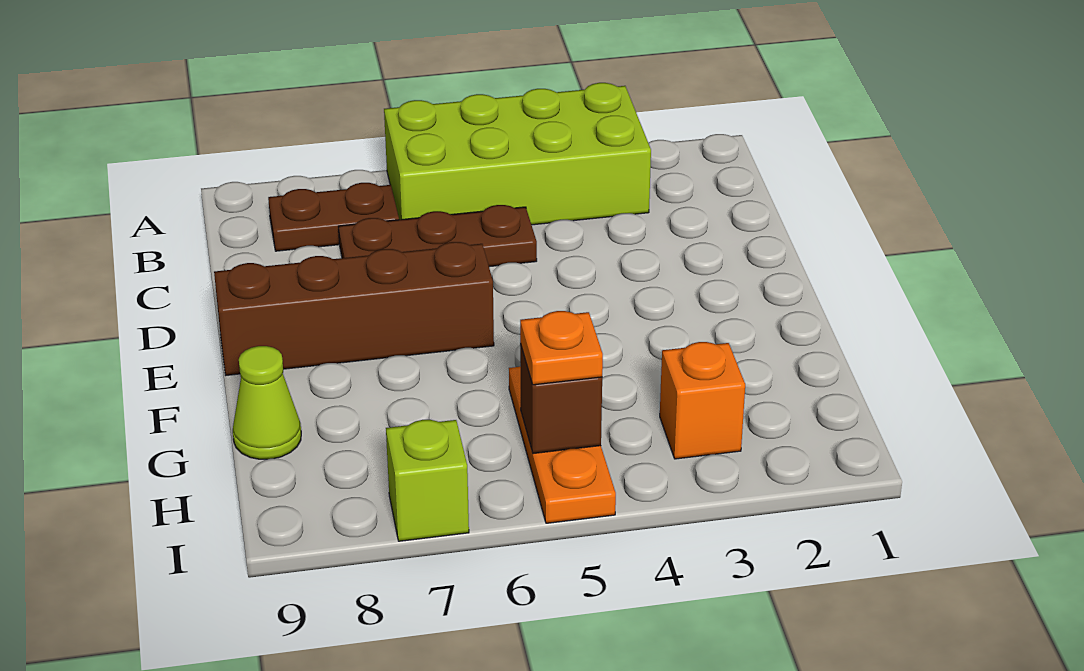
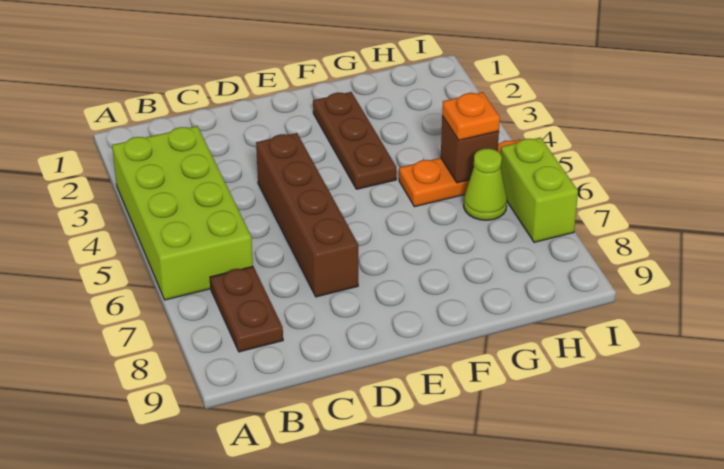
brown 1x3 plate [338,205,537,267] -> brown 1x3 plate moved to [313,92,396,189]
brown 1x4 brick [214,242,494,375] -> brown 1x4 brick moved to [256,133,358,297]
lime 1x1 cone [233,346,301,459] -> lime 1x1 cone moved to [464,149,507,220]
orange 1x1 brick [660,342,745,459] -> none
lime 1x1 brick [386,420,469,541] -> lime 1x2 brick [501,137,578,242]

